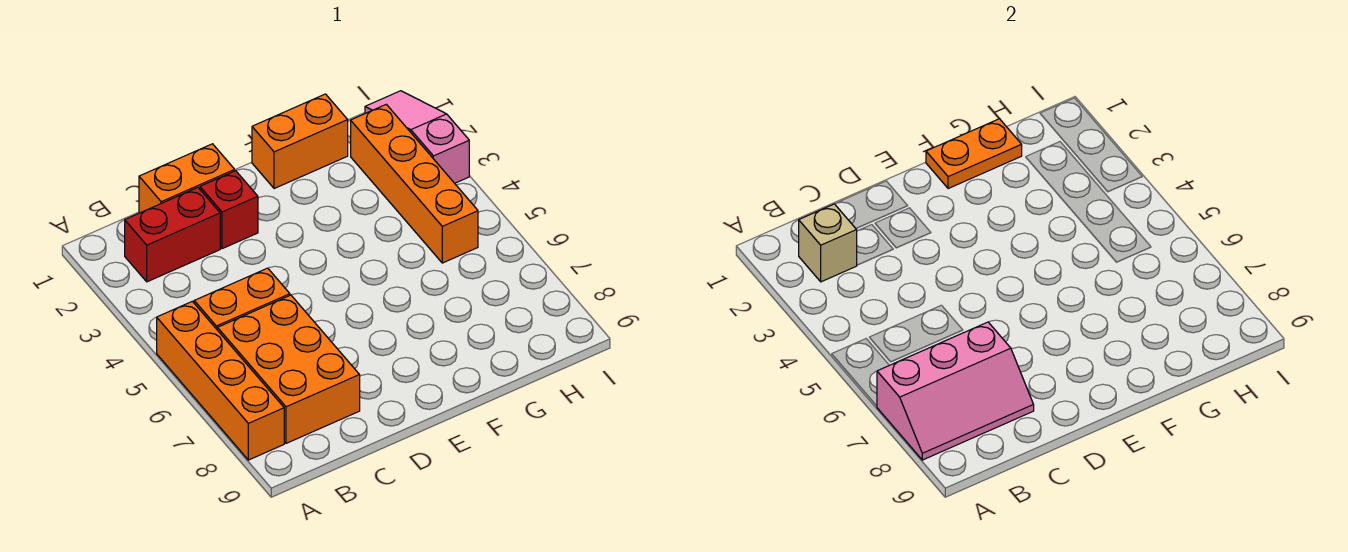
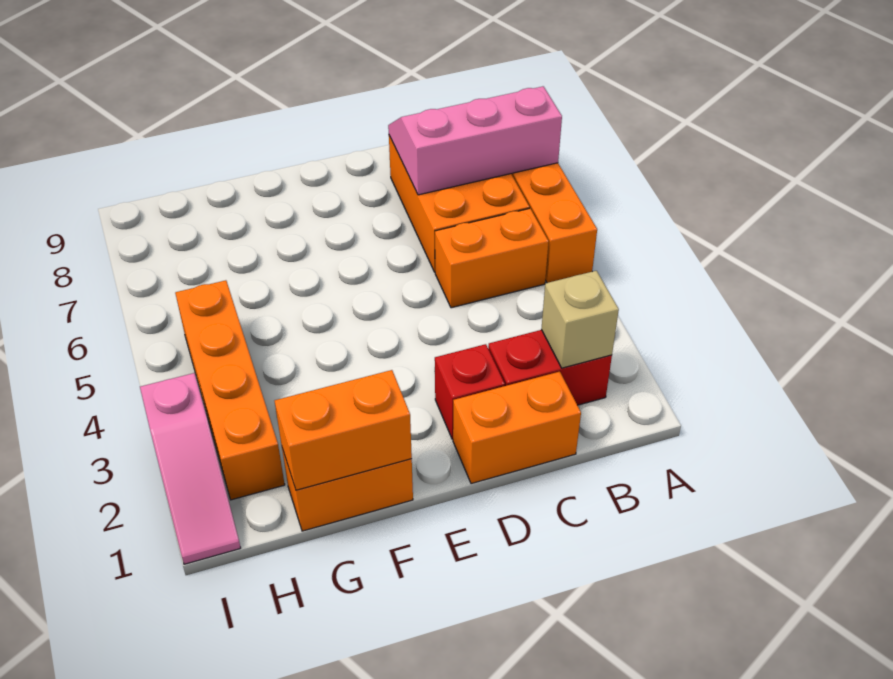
orange 1x2 plate [926,119,1022,189] -> orange 1x2 brick [275,370,412,490]

